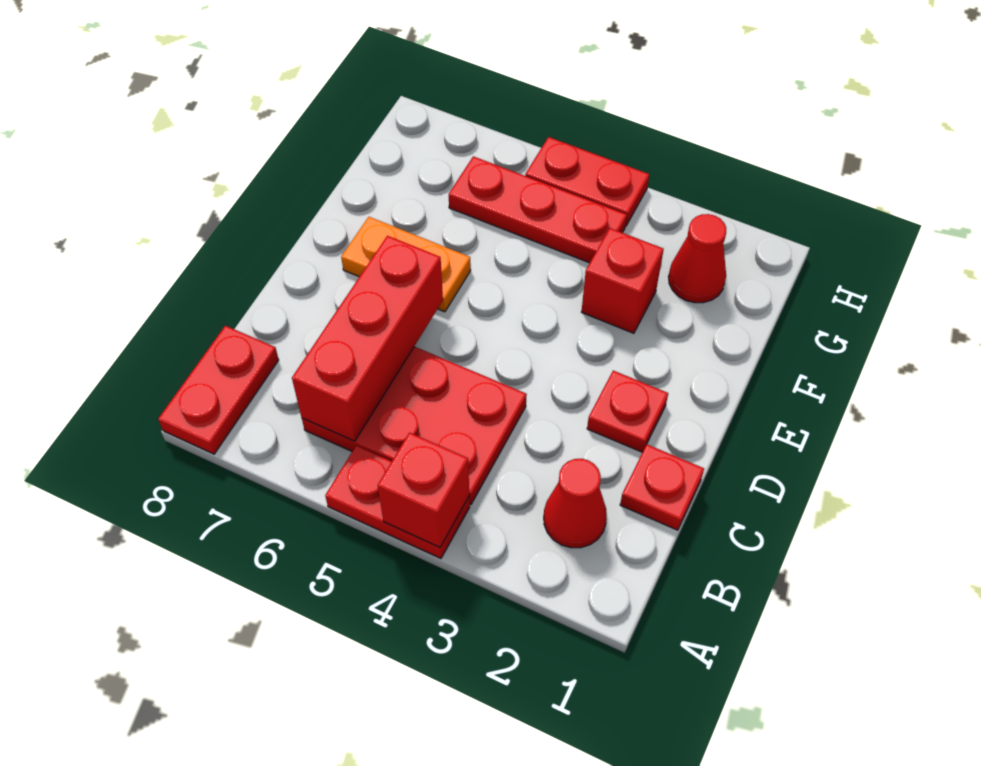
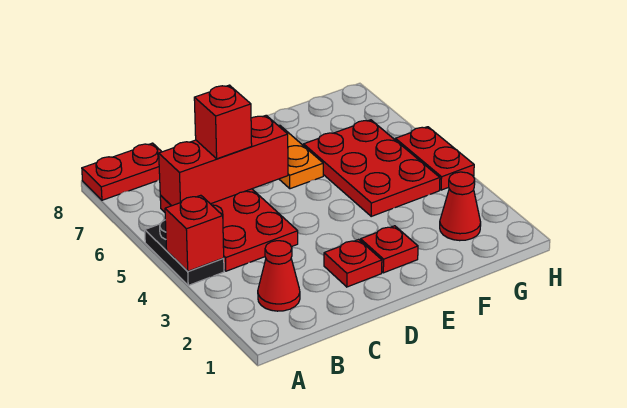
red 1x2 plate [325,446,470,558] -> black 1x2 plate [145,220,224,285]
red 1x1 plate [620,445,704,530] -> red 1x1 plate moved to [361,226,418,273]
red 1x1 brick [582,228,664,333] -> red 1x1 brick moved to [194,85,252,159]
red 1x3 plate [449,156,627,263] -> red 2x3 plate [304,120,440,216]

